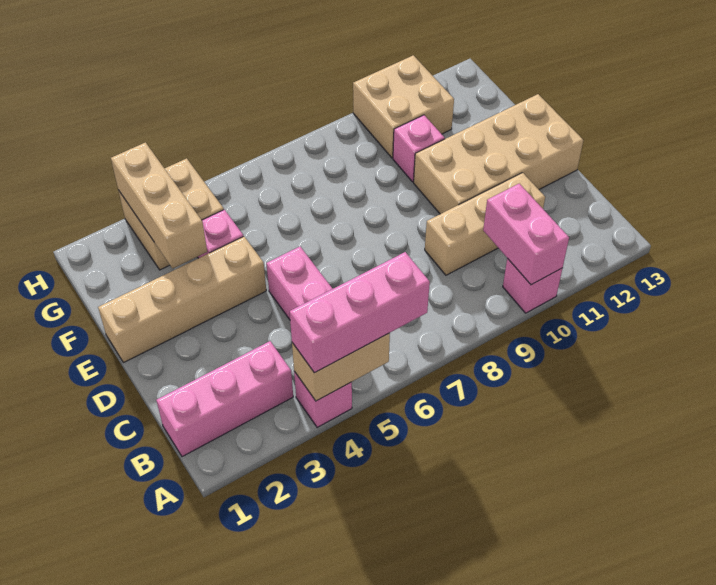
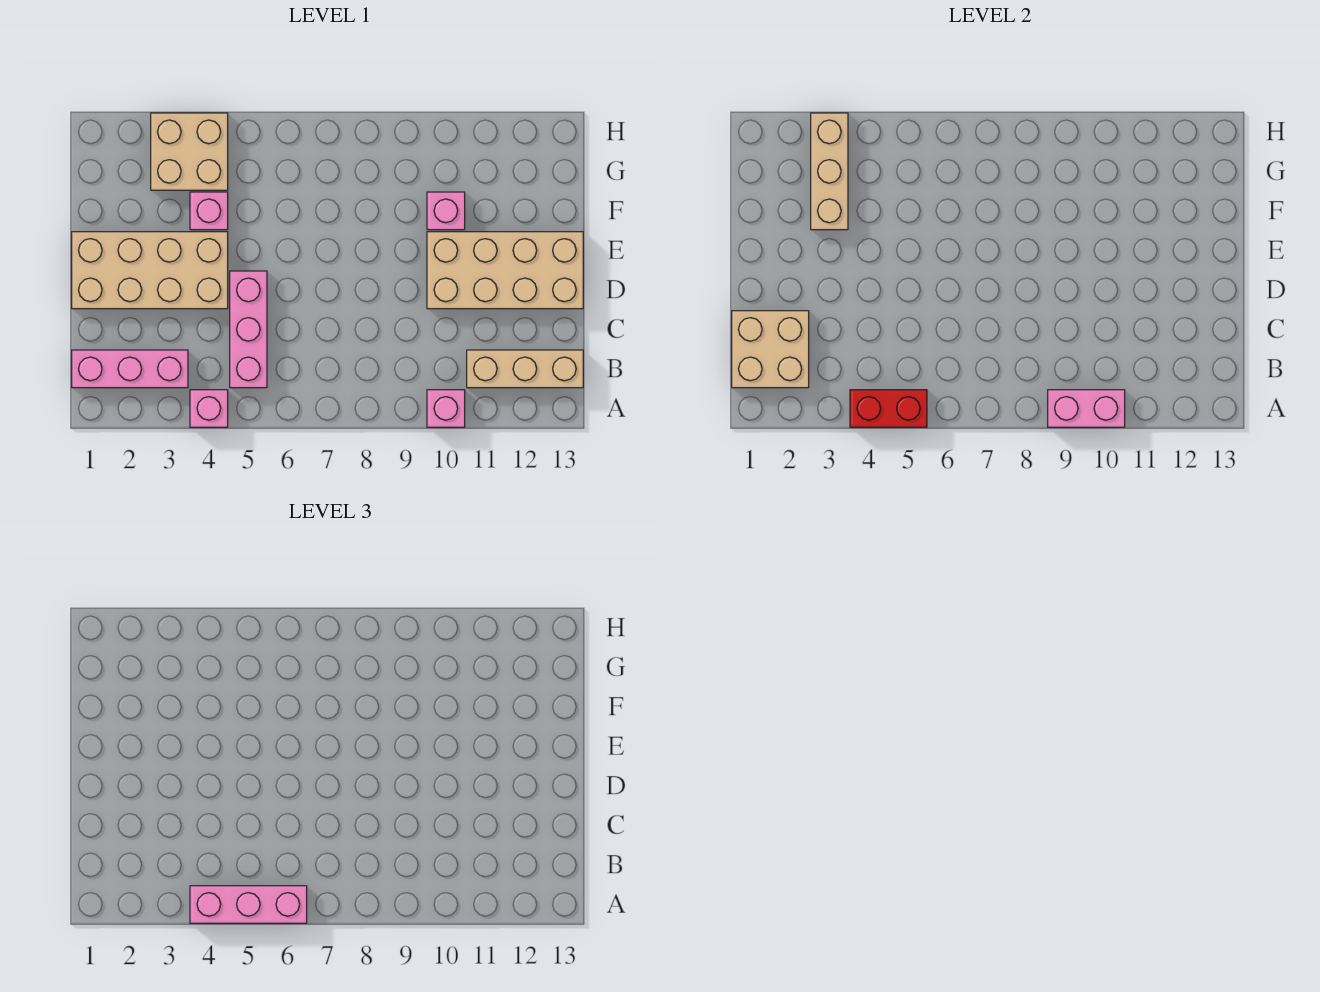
tan 1x2 brick [292,333,390,401] -> red 1x2 brick [850,390,927,427]
pink 1x2 brick [483,184,569,285] -> pink 1x2 brick turned to [1048,390,1125,427]
tan 1x3 brick [425,173,545,275] -> tan 1x3 brick moved to [467,350,583,388]
tan 1x4 brick [98,236,266,363] -> tan 2x4 brick [72,232,228,309]
tan 2x2 brick [353,55,454,158] -> tan 2x2 brick moved to [732,311,809,388]

